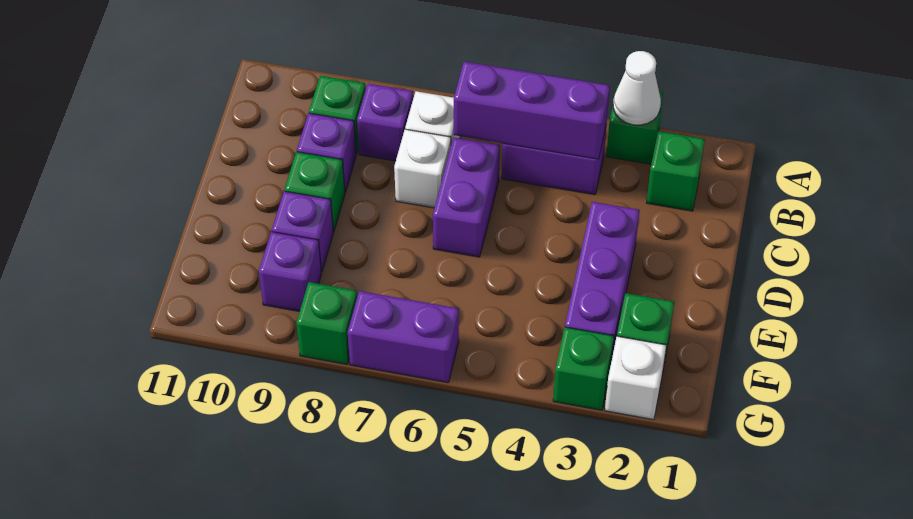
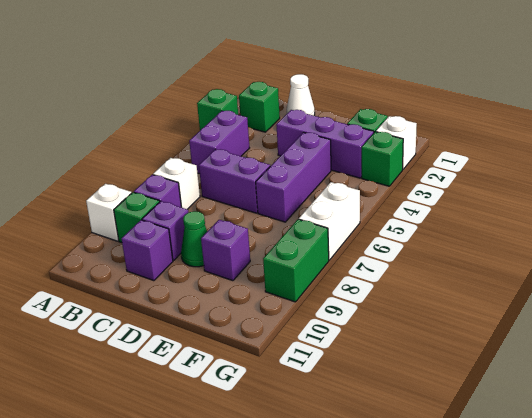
white 1x1 cone [613,51,661,125] -> white 1x1 cone moved to [287,74,315,116]
purple 1x3 brick [454,62,610,159] -> purple 1x3 brick moved to [256,132,331,222]
white 1x1 brick [394,129,451,208] -> white 1x1 brick moved to [86,184,132,241]
green 1x1 brick [284,152,345,232] -> green 1x1 cone [181,211,207,267]
purple 1x1 brick [259,232,321,311] -> purple 1x1 brick moved to [122,220,173,281]
purple 1x2 brick [348,291,459,383] -> white 1x2 brick [299,182,360,260]
green 1x1 brick [296,282,357,364] -> green 1x2 brick [263,219,329,302]

